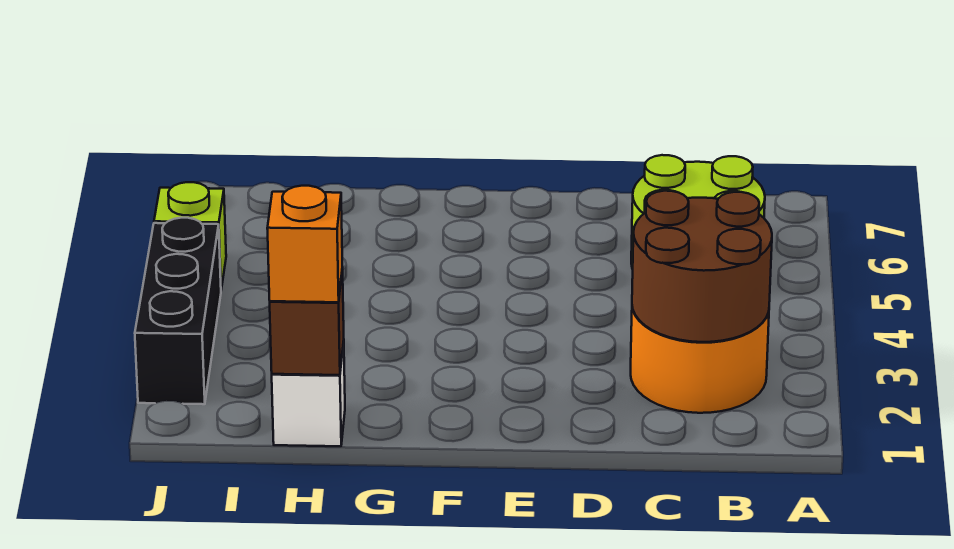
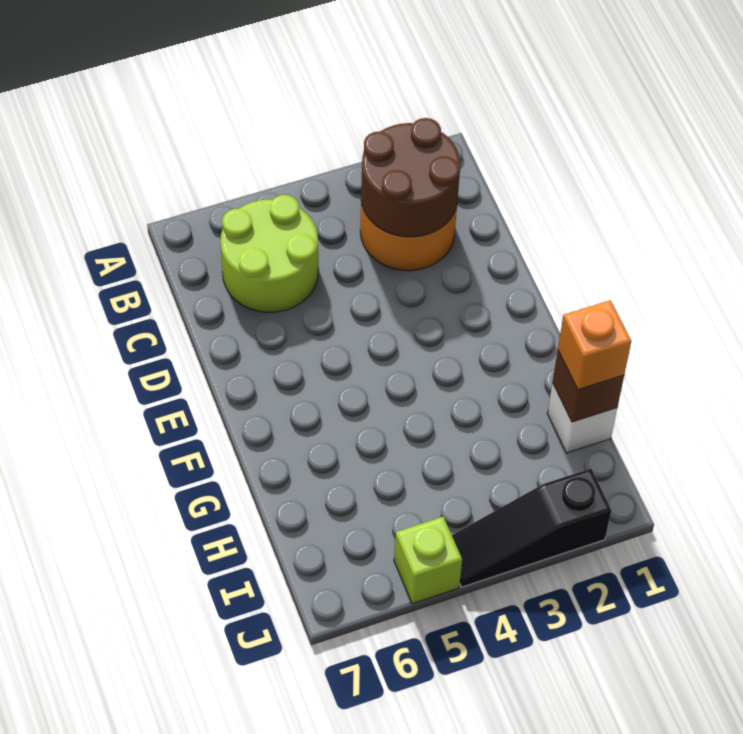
black 1x3 brick [135,218,221,404] -> black 1x3 slope [452,469,611,587]

